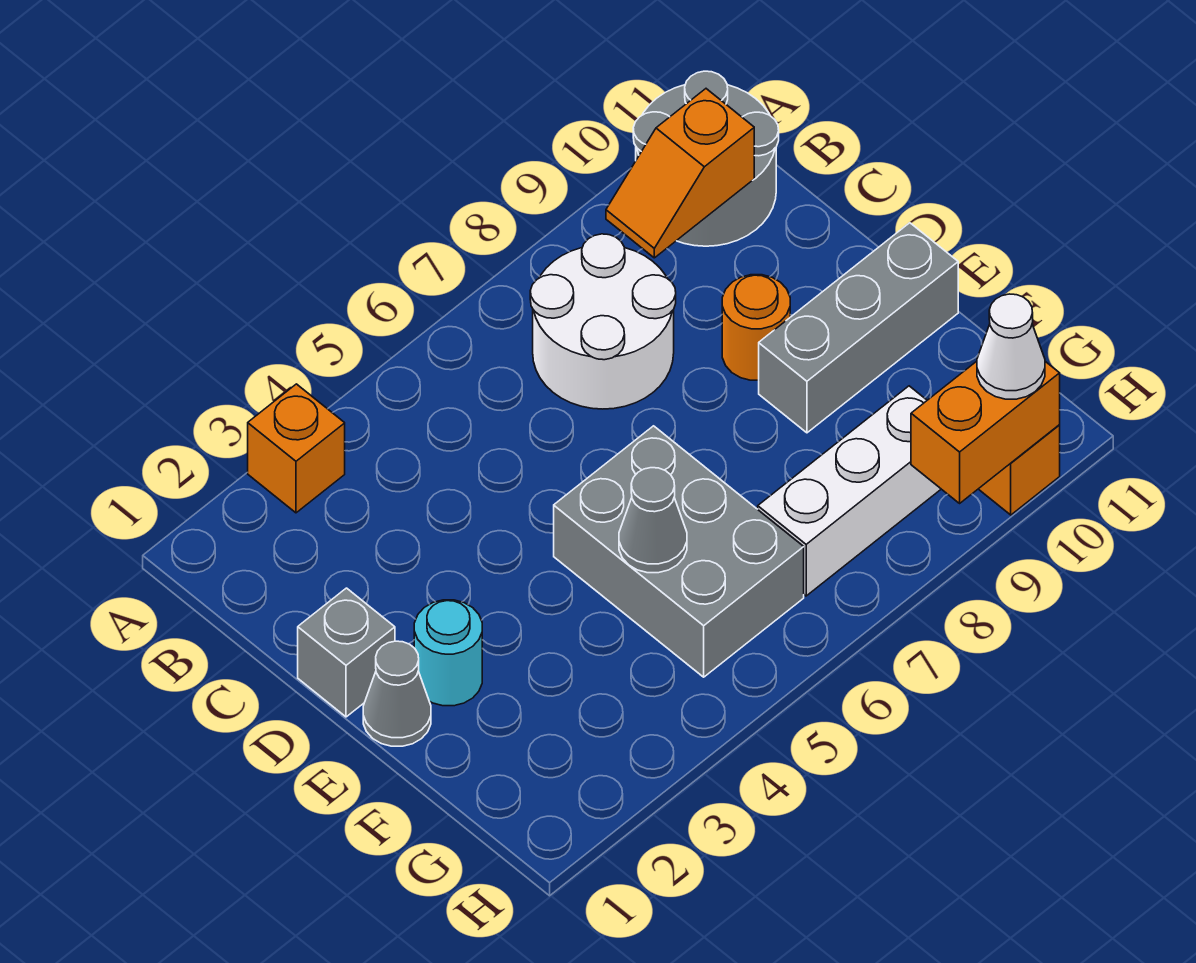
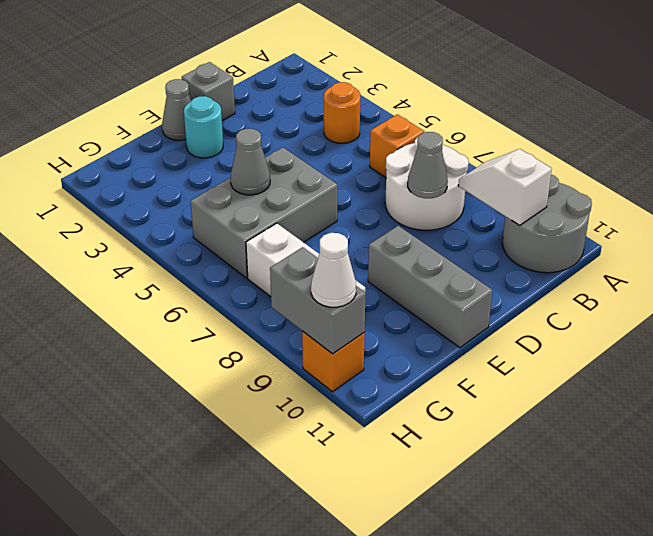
orange 1x1 brick [248,384,345,513] -> orange 1x1 brick moved to [370,114,424,177]
orange 1x2 slope [606,89,754,258] -> white 1x2 slope [458,149,552,225]
none -> grey 1x1 cone [408,132,448,198]
orange 1x1 round brick [722,275,790,380] -> orange 1x1 round brick moved to [324,82,360,143]
orange 1x2 brick [911,361,1060,503] -> grey 1x2 brick [270,247,366,354]

